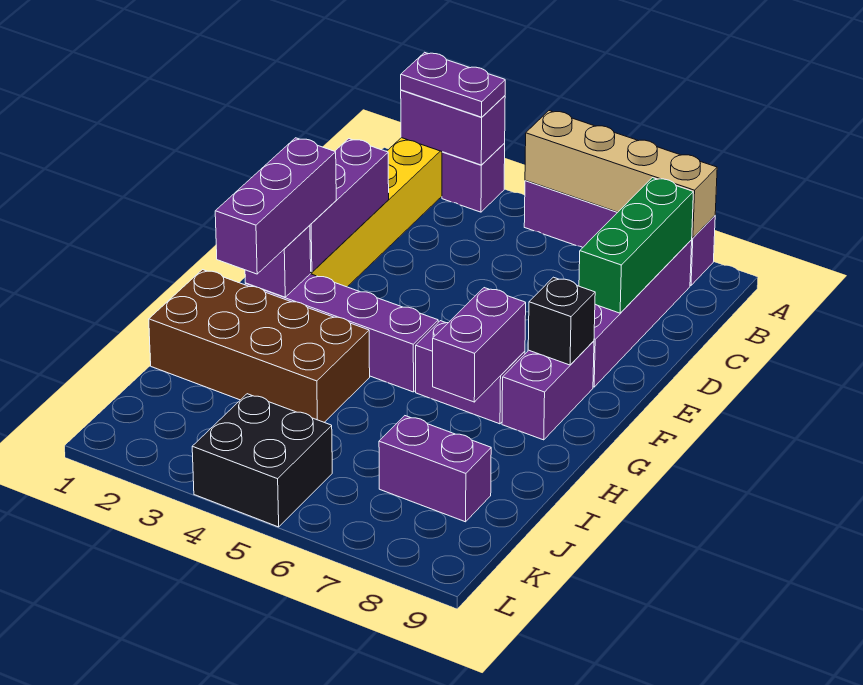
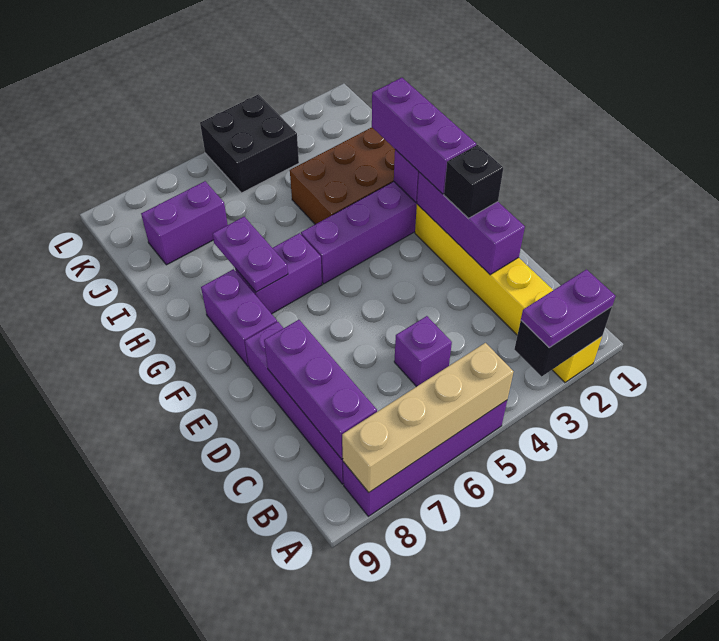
purple 1x2 brick [401,90,505,165] -> black 1x2 brick [514,307,612,376]
purple 1x1 brick [442,144,505,212] -> purple 1x1 brick moved to [394,316,452,387]
green 1x3 brick [579,178,693,313] -> purple 1x3 brick [264,320,377,459]
black 1x1 brick [528,277,595,365] -> black 1x1 brick moved to [444,145,503,218]
purple 1x2 brick [433,288,526,402] -> purple 1x2 plate [213,217,288,292]

